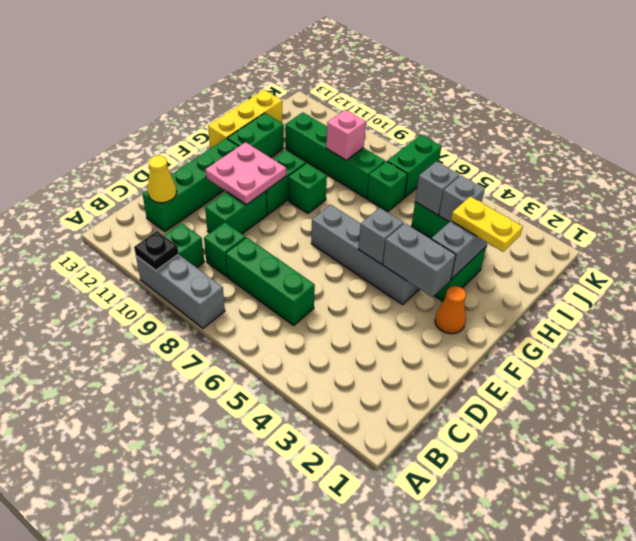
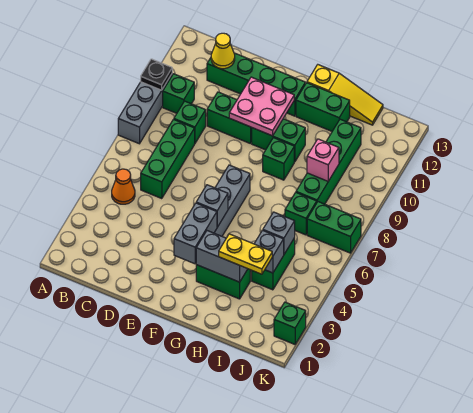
orange 1x1 cone [435,286,466,334] -> orange 1x1 cone moved to [112,169,135,204]
yellow 1x3 brick [208,90,282,149] -> yellow 1x3 slope [307,65,383,125]
yellow 1x2 plate [451,196,523,252] -> yellow 1x2 plate turned to [219,234,272,274]
none -> green 1x1 brick [274,302,306,344]

